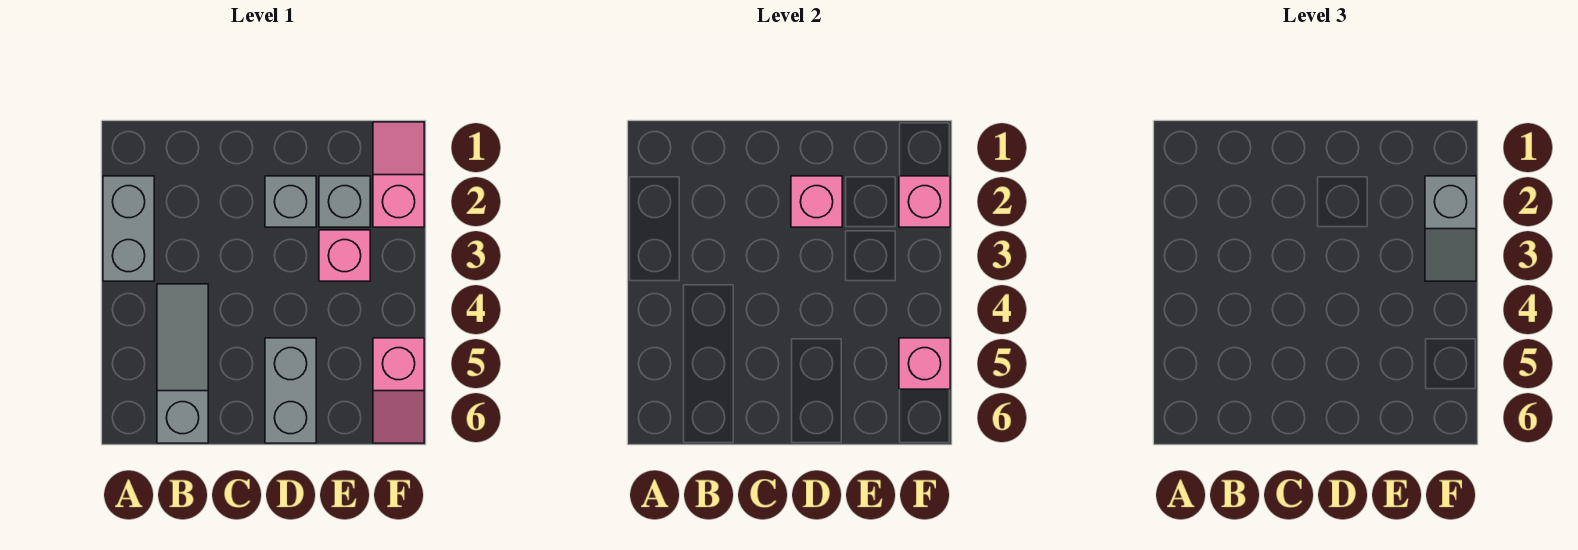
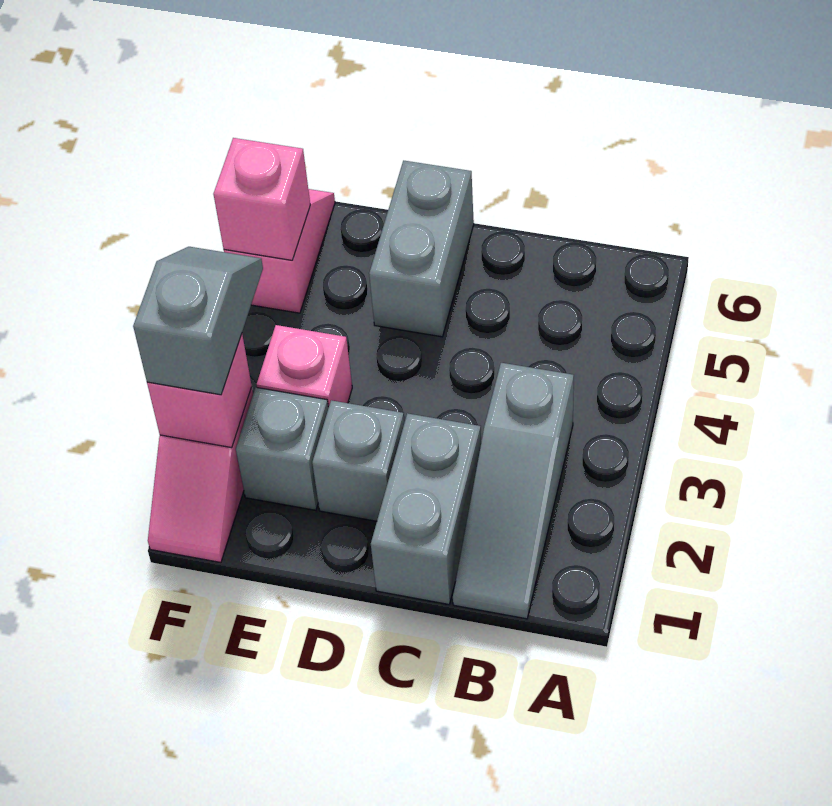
grey 1x2 brick [103,176,154,281] -> grey 1x2 brick moved to [371,413,481,604]
grey 1x3 slope [157,284,208,443] -> grey 1x3 slope moved to [453,363,574,619]
pink 1x1 brick [791,176,842,227] -> none

